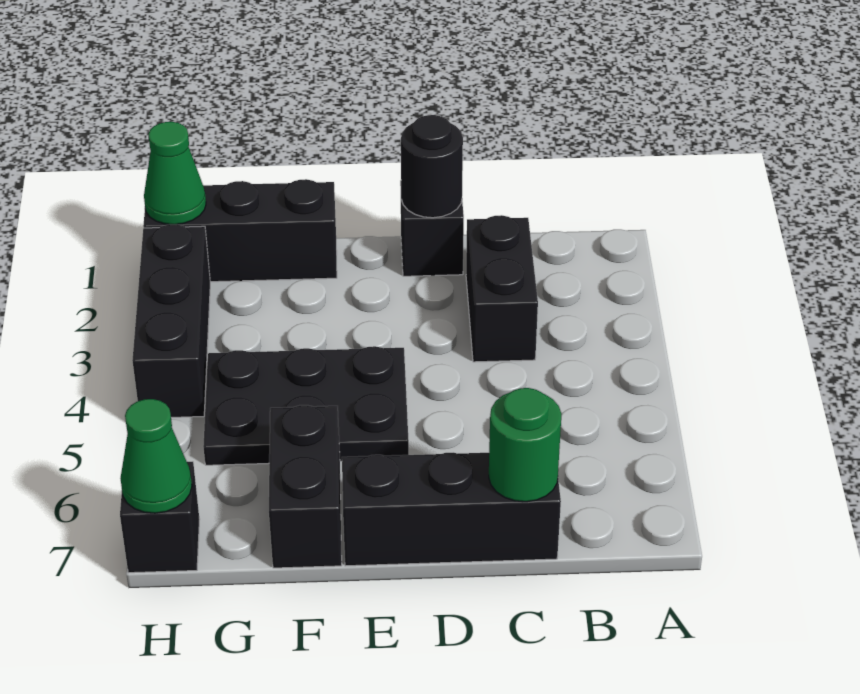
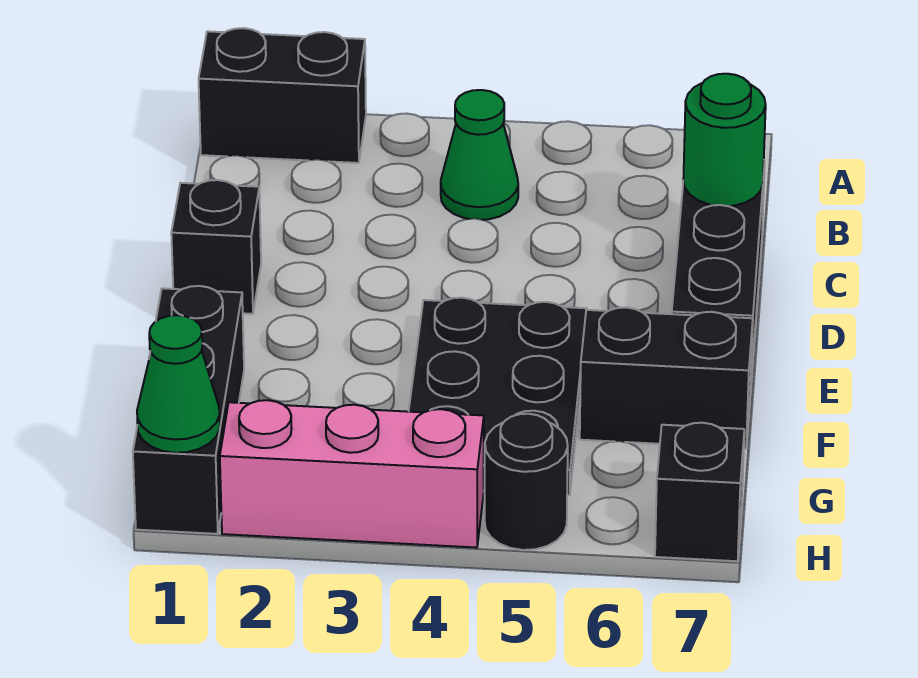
black 1x2 brick [466,215,538,362] -> black 1x2 brick moved to [199,28,366,163]
black 1x1 round brick [401,115,463,218] -> black 1x1 round brick moved to [485,414,568,550]
black 1x3 brick [132,224,210,417] -> pink 1x3 brick [220,400,484,548]
green 1x1 cone [120,399,192,513] -> green 1x1 cone moved to [441,90,518,220]

